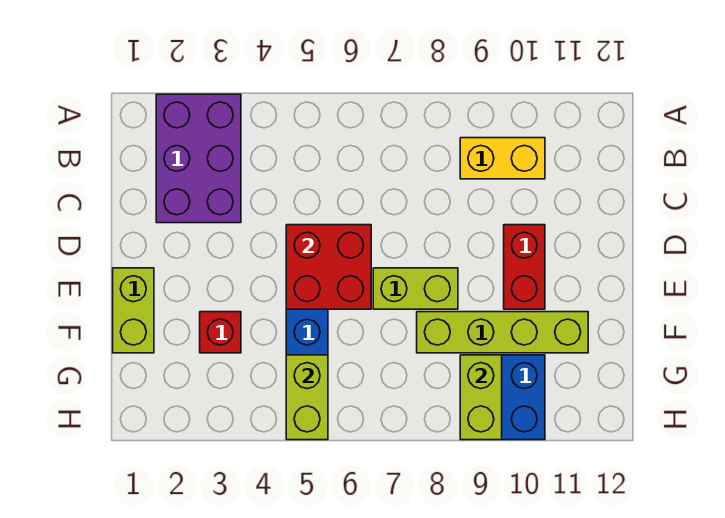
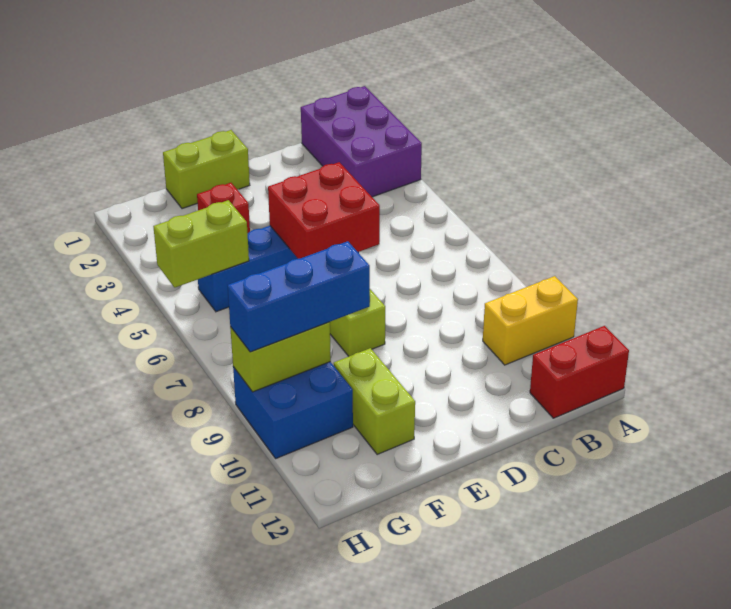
purple 2x3 brick [156,94,241,223] -> purple 2x3 brick turned to [301,86,422,197]
yellow 1x2 brick [460,138,545,179] -> yellow 1x2 brick turned to [483,276,578,365]
red 1x2 brick [504,225,545,309] -> red 1x2 brick moved to [530,326,629,418]
lime 1x4 brick [417,312,588,353] -> lime 1x2 brick [334,348,415,454]
none -> blue 1x3 brick [228,241,370,352]

